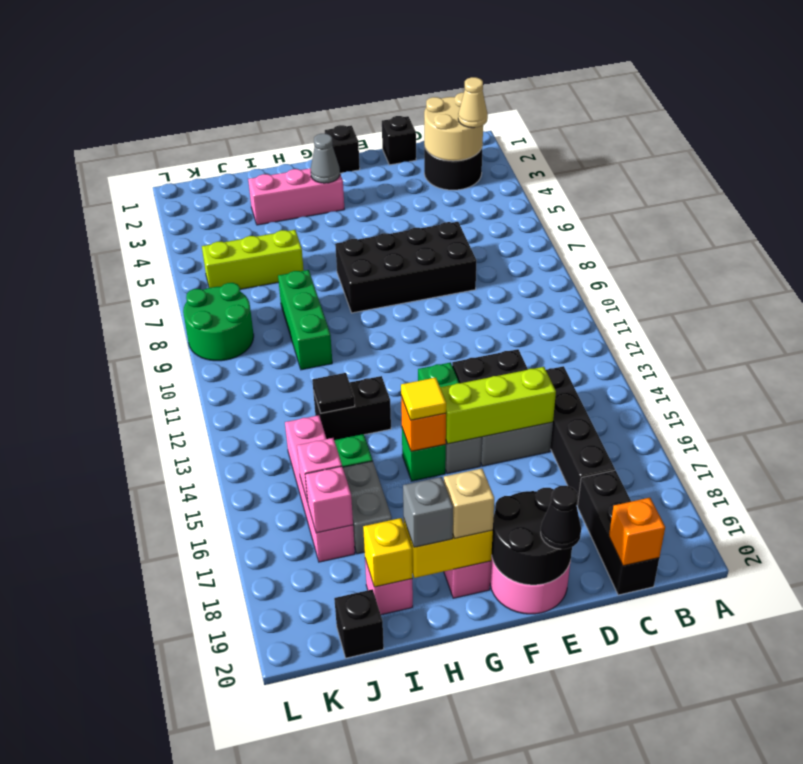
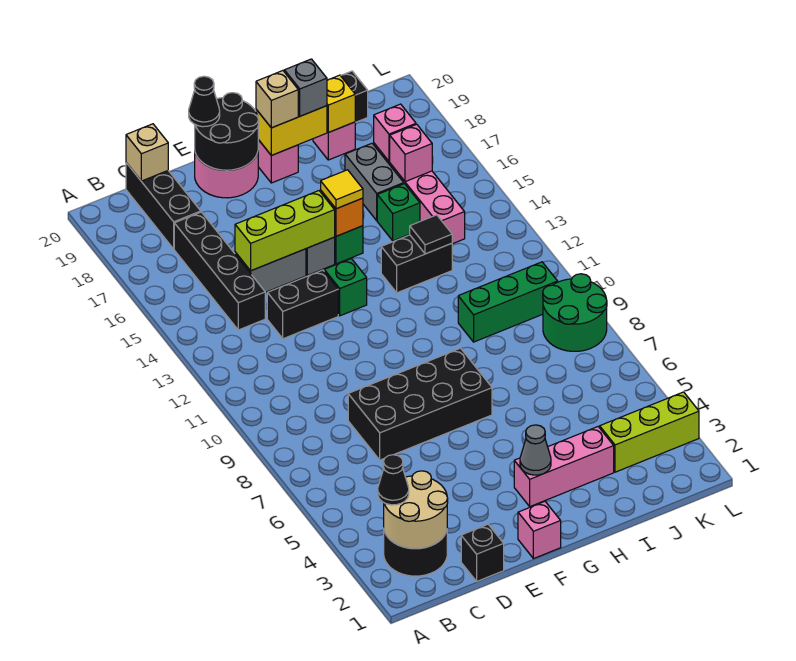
tan 1x1 cone [458,77,488,128] -> black 1x1 cone [378,455,409,505]
orange 1x1 brick [609,498,665,566] -> tan 1x1 brick [126,124,168,181]
black 1x1 brick [325,125,360,173] -> pink 1x1 brick [518,502,561,559]
lime 1x3 brick [202,230,304,289] -> lime 1x3 brick moved to [600,392,699,472]
green 1x3 brick [278,270,332,370] -> green 1x3 brick turned to [458,262,558,342]

